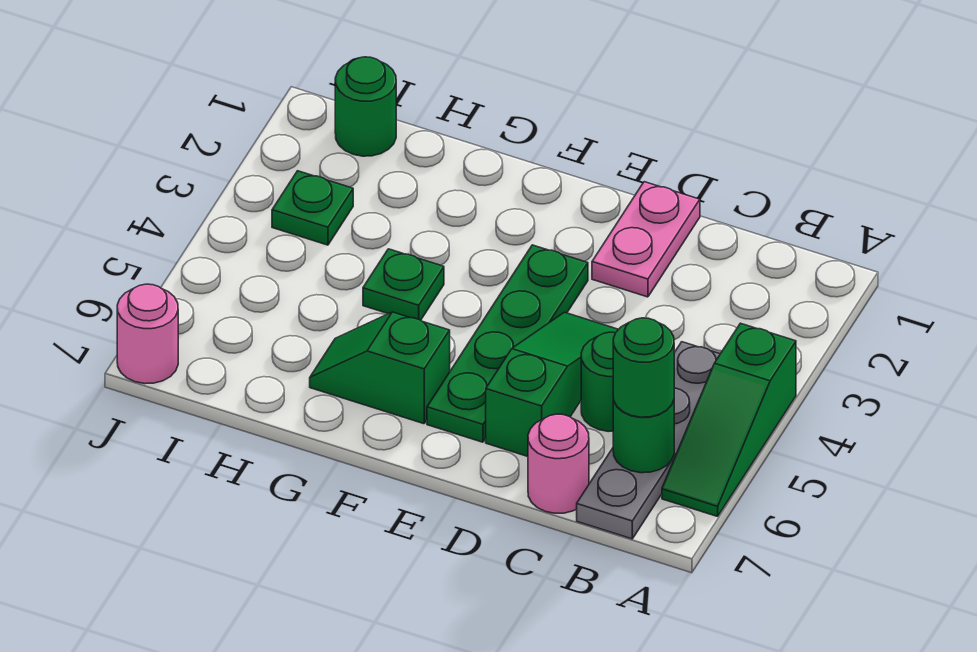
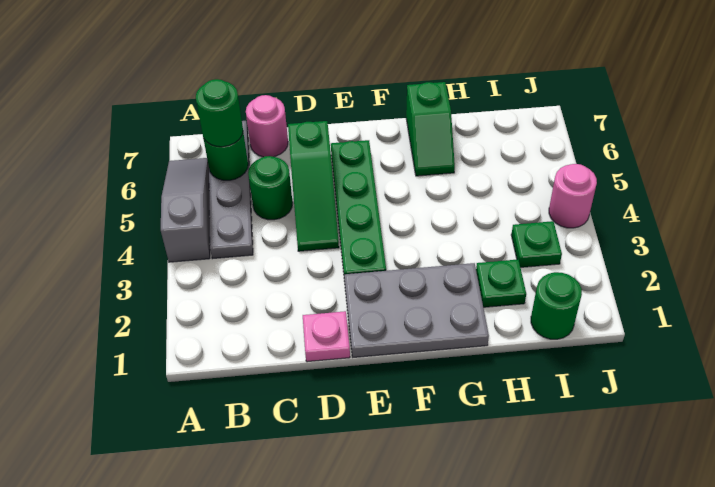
green 1x3 slope [662,323,796,516] -> grey 1x3 slope [161,158,210,262]
pink 1x2 plate [592,182,700,297] -> pink 1x1 plate [303,311,350,362]
none -> grey 2x3 plate [344,263,489,357]
green 1x2 slope [310,312,450,424] -> green 1x2 slope turned to [406,82,455,176]
green 1x1 plate [363,249,444,320] -> green 1x1 plate moved to [476,259,526,307]
pink 1x1 round brick [117,284,178,384] -> pink 1x1 round brick moved to [549,164,597,228]

